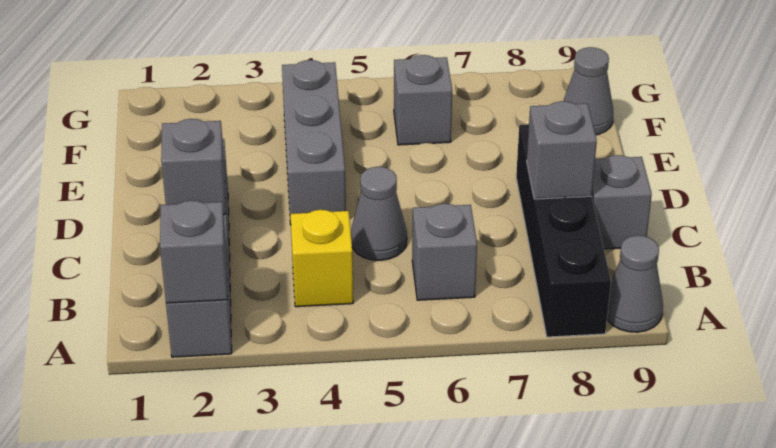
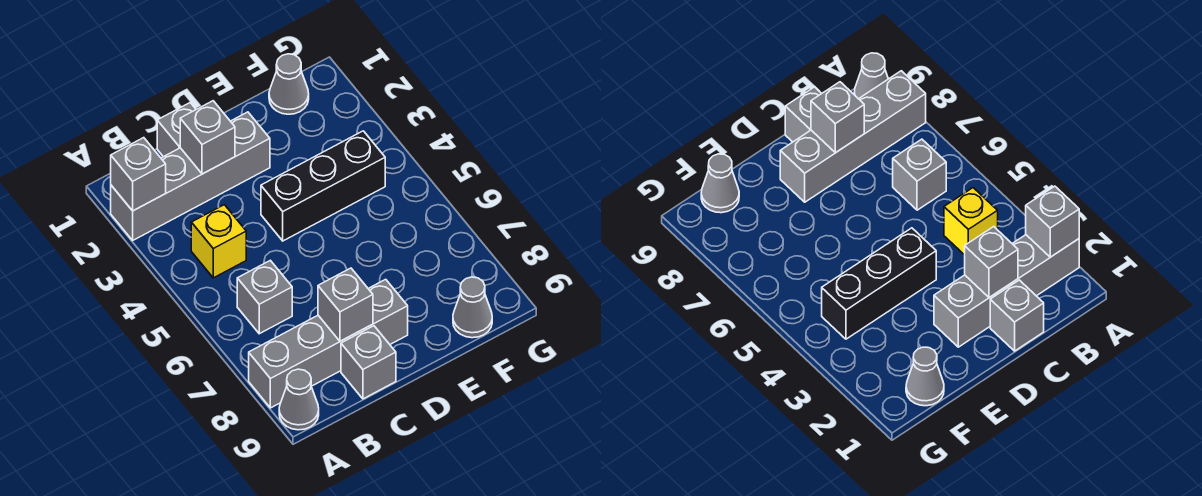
black 1x4 brick [516,124,611,337] -> grey 1x4 brick [249,279,408,408]
grey 1x1 cone [351,167,407,260] -> grey 1x1 cone moved to [269,54,309,114]
grey 1x3 brick [282,60,346,225] -> black 1x3 brick [261,131,385,241]
grey 1x1 brick [394,55,452,145] -> grey 1x1 brick moved to [157,103,196,157]

